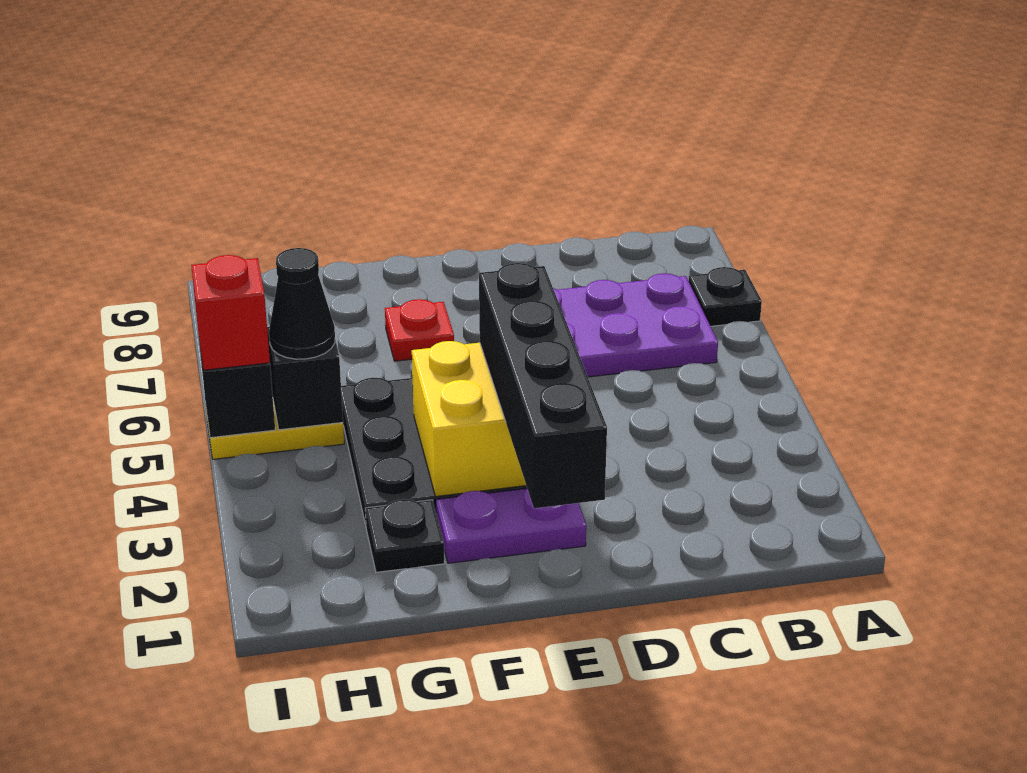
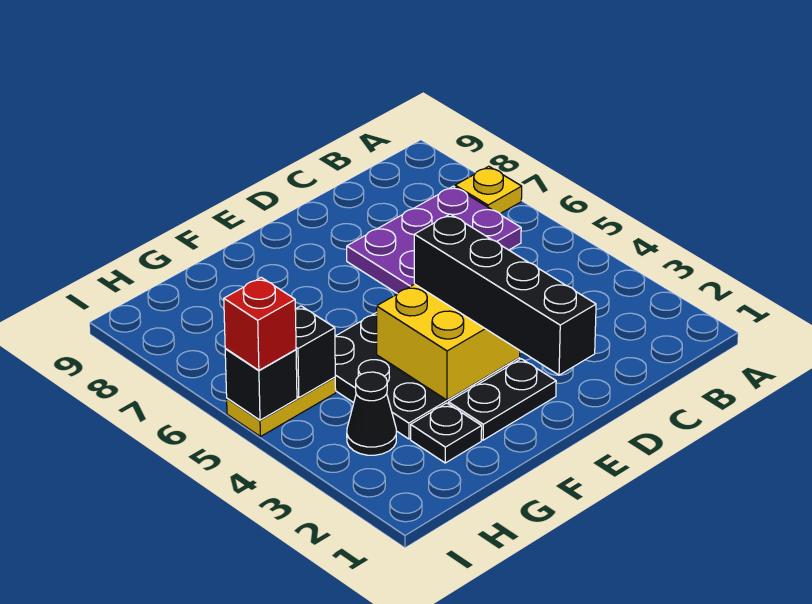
black 1x1 plate [689,267,762,326] -> yellow 1x1 plate [455,166,522,214]
purple 1x2 plate [436,488,586,563] -> black 1x2 plate [449,359,556,440]
red 1x1 plate [385,299,454,361] -> none
black 1x1 cone [269,248,335,359] -> black 1x1 cone moved to [347,372,396,455]

